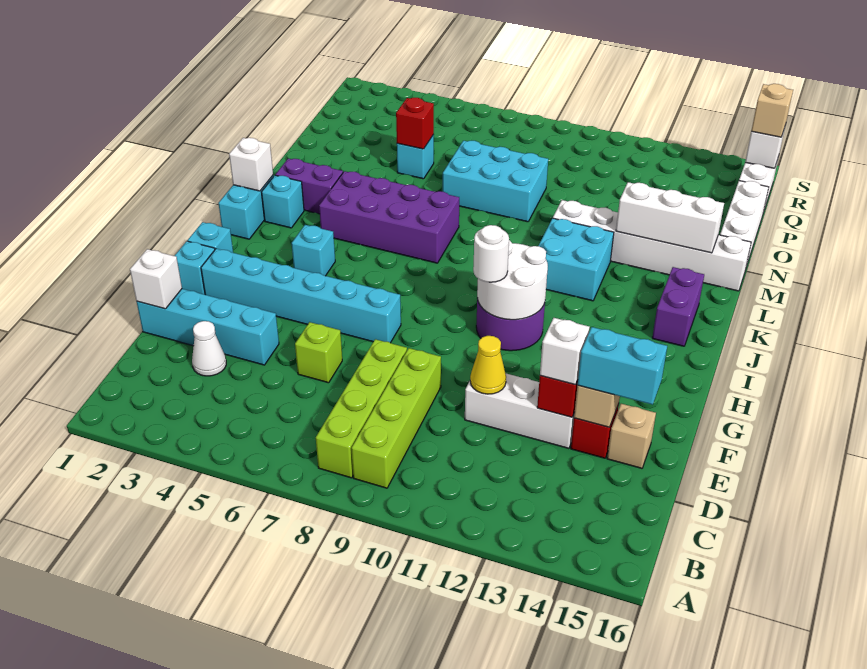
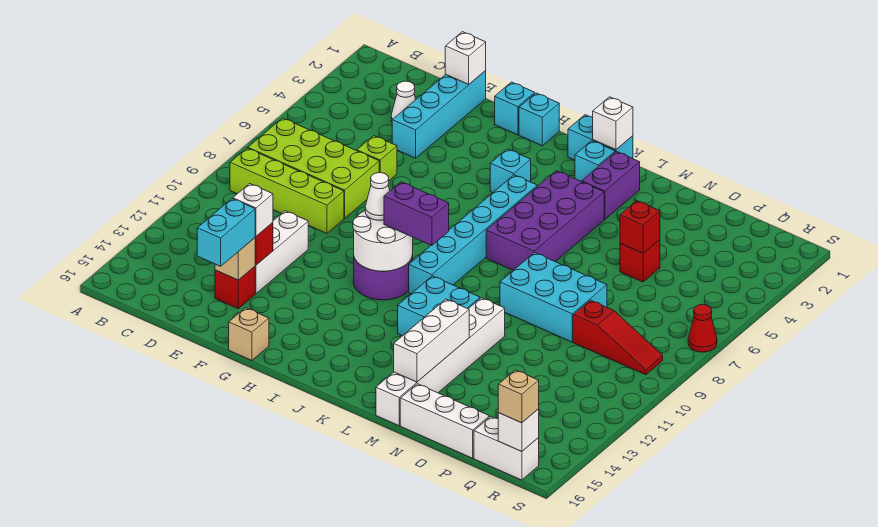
lime 1x4 brick [316,339,407,478] -> lime 2x4 brick [248,118,379,218]
yellow 1x1 cone [470,336,506,394] -> none
tan 1x1 brick [607,404,656,468] -> tan 1x1 brick moved to [229,308,269,360]
cyan 1x6 brick [201,249,401,343] -> cyan 1x6 brick moved to [409,175,537,294]
white 1x1 round brick [473,225,509,282] -> white 1x1 cone [365,173,390,220]
purple 1x2 brick [652,267,704,346] -> purple 1x2 brick moved to [384,182,449,245]
cyan 2x3 brick [443,141,548,222] -> cyan 2x3 brick turned to [500,253,607,342]
cyan 1x1 brick [397,135,434,179] -> red 1x1 brick [620,240,660,282]
none -> red 1x3 slope [573,300,663,375]
none -> red 1x1 cone [688,304,717,352]

